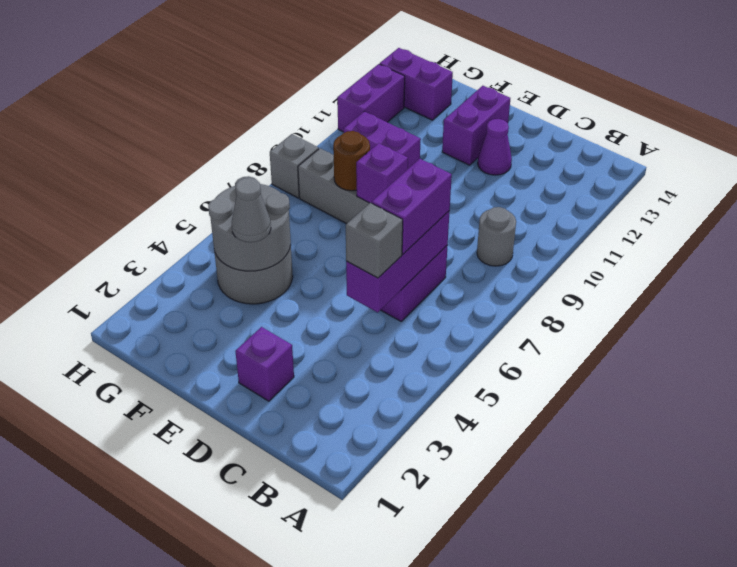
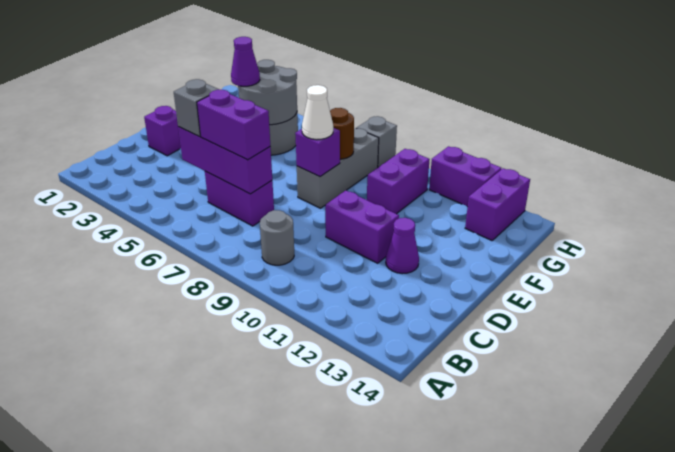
none -> white 1x1 cone [302,85,333,140]
purple 1x2 brick [442,86,510,165] -> purple 1x2 brick moved to [325,190,399,263]
grey 1x1 cone [232,178,271,242] -> purple 1x1 cone [231,37,260,86]

